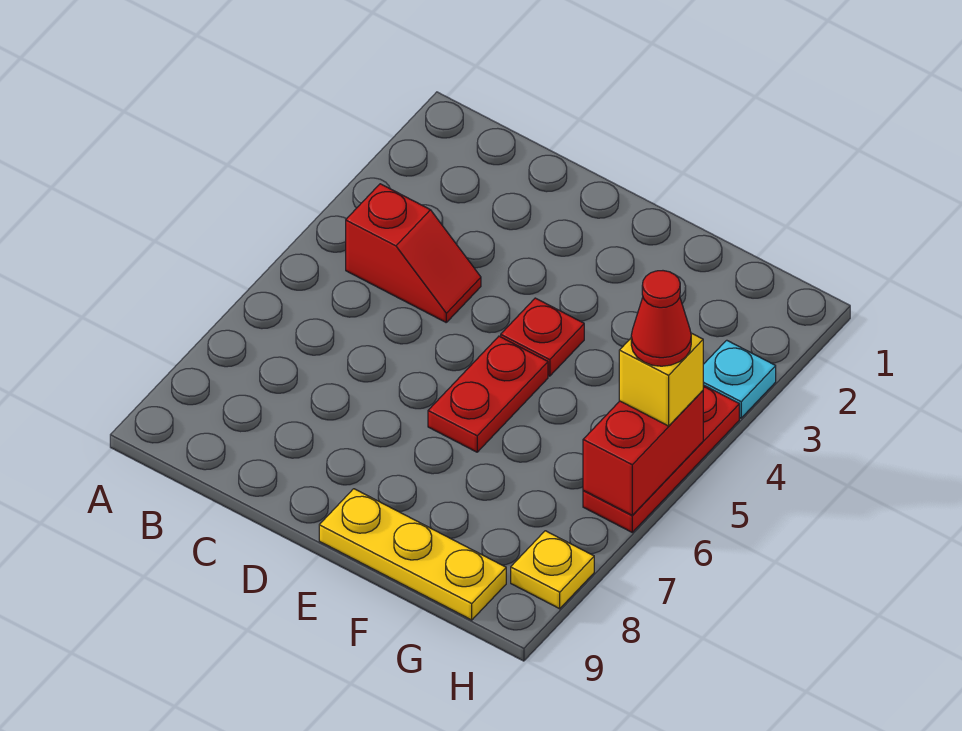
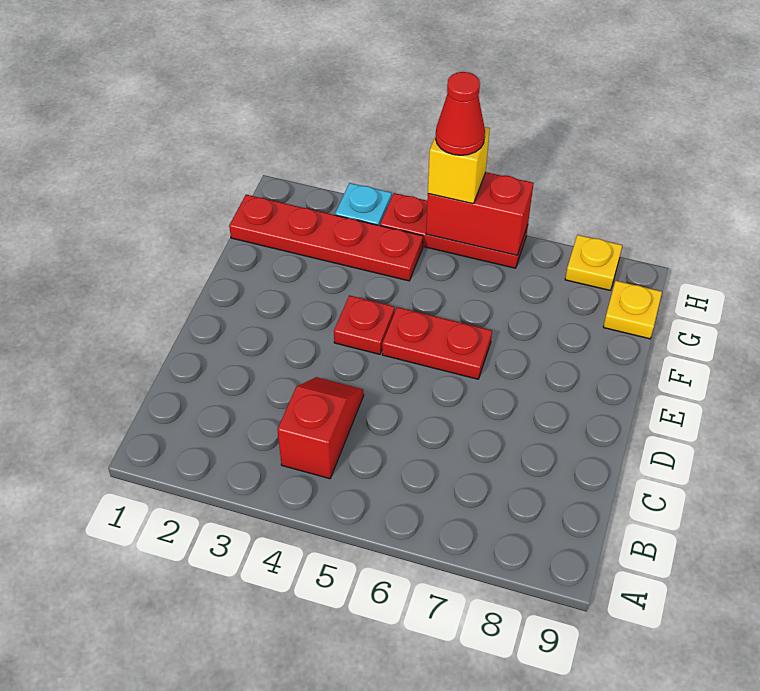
yellow 1x3 plate [319,489,506,620] -> yellow 1x1 plate [604,281,662,339]
none -> red 1x4 plate [229,195,423,281]

